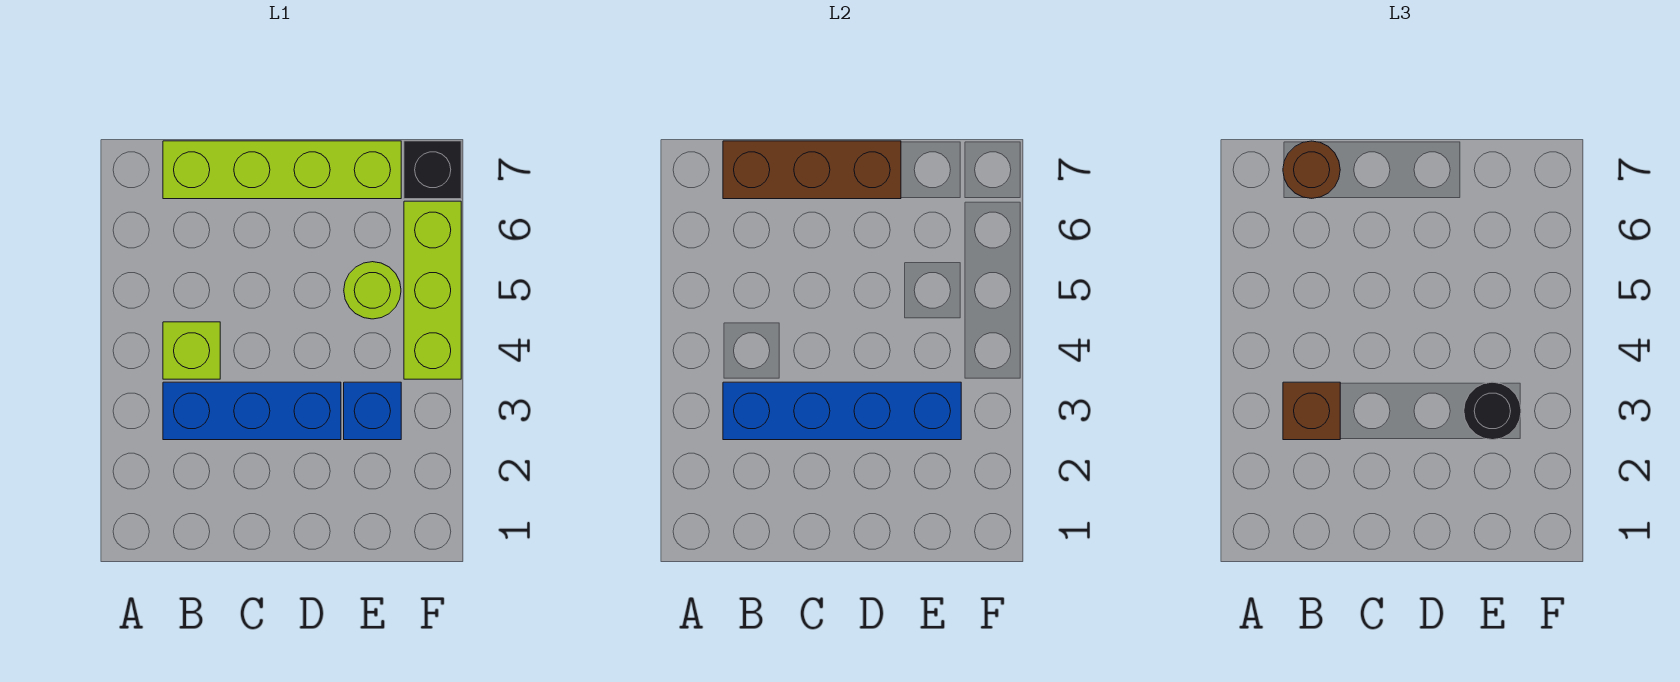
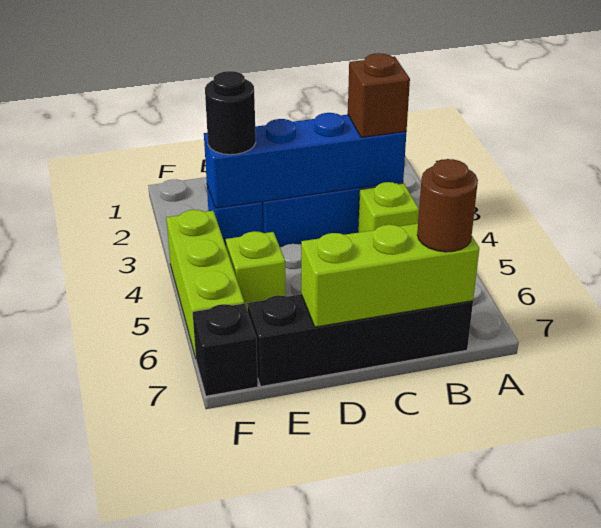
lime 1x4 brick [163,141,401,199] -> black 1x4 brick [247,294,473,386]
brown 1x3 brick [723,141,901,199] -> lime 1x3 brick [301,224,479,327]
lime 1x1 round brick [344,262,401,319] -> lime 1x1 brick [226,231,286,311]

